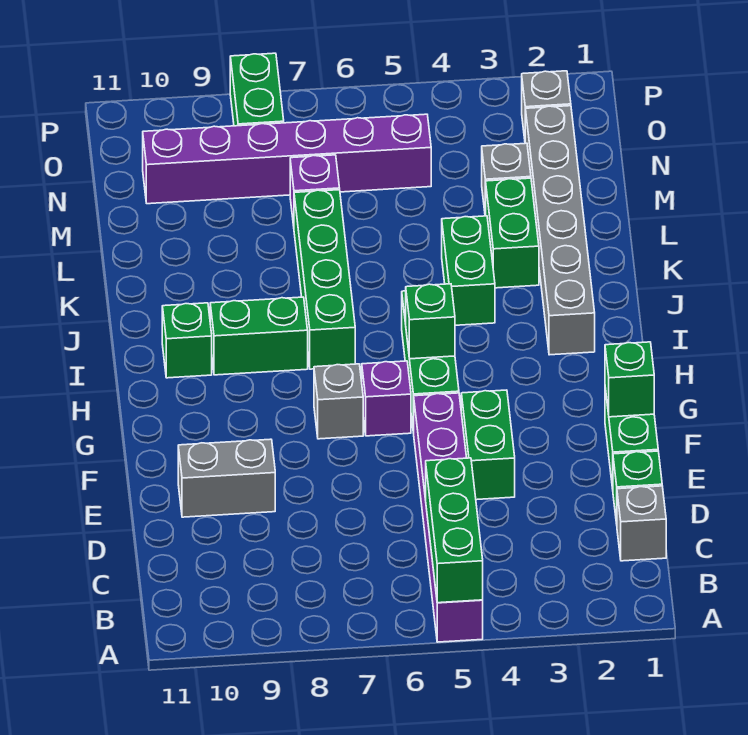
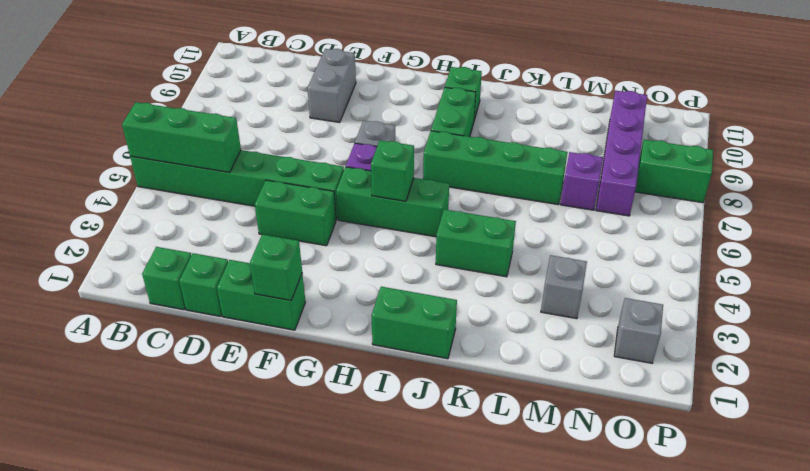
purple 1x6 brick [414,393,483,642] -> green 1x6 brick [130,150,344,220]
grey 1x1 brick [617,486,666,561] -> green 1x1 brick [142,247,191,310]
grey 1x6 brick [525,106,595,355] -> none
green 1x2 brick [486,178,539,288] -> green 1x2 brick moved to [371,287,457,359]
purple 1x6 brick [143,114,431,204] -> purple 1x4 brick [596,91,647,216]

